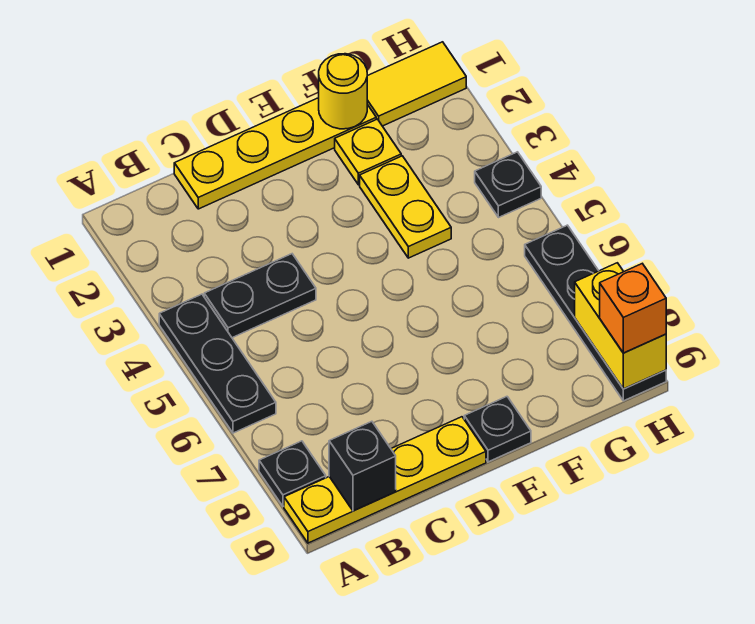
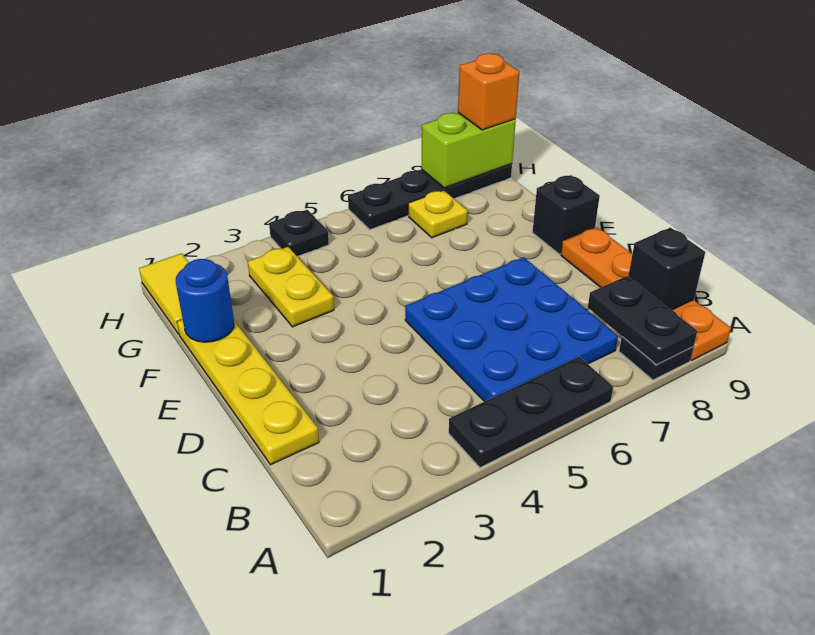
yellow 1x4 plate [284,417,486,543] -> orange 1x4 plate [561,227,731,360]
black 1x2 plate [204,254,316,338] -> black 1x2 plate moved to [588,276,697,365]
none -> blue 3x3 plate [405,257,618,402]
black 1x1 plate [464,397,531,462] -> black 1x1 brick [532,175,600,254]
yellow 1x1 round brick [319,54,367,129] -> blue 1x1 round brick [176,259,234,342]
yellow 1x1 plate [335,119,401,185] -> yellow 1x1 plate moved to [409,190,468,238]
yellow 1x2 plate [360,156,451,258] -> yellow 1x2 plate turned to [248,247,334,327]
yellow 1x2 brick [575,263,666,389] -> lime 1x2 brick [421,113,516,188]

